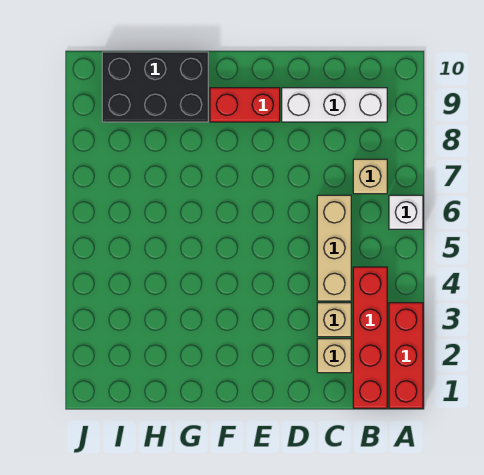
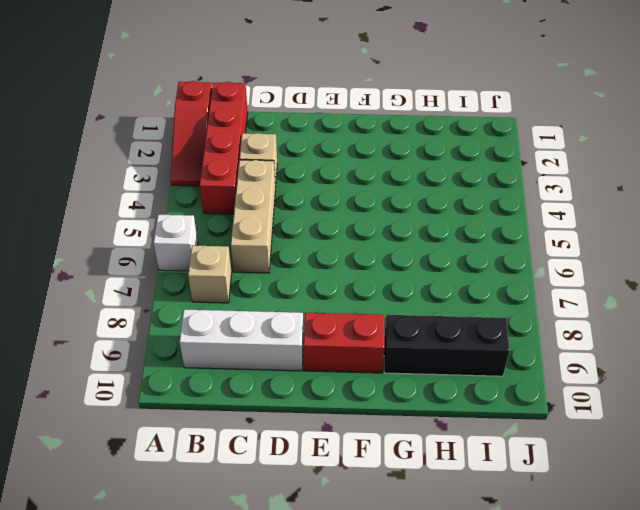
red 1x3 brick [389,303,423,408] -> red 1x3 slope [171,81,212,186]
tan 1x1 brick [317,339,351,373] -> none
black 2x3 brick [102,52,208,122] -> black 1x3 brick [384,315,509,376]

